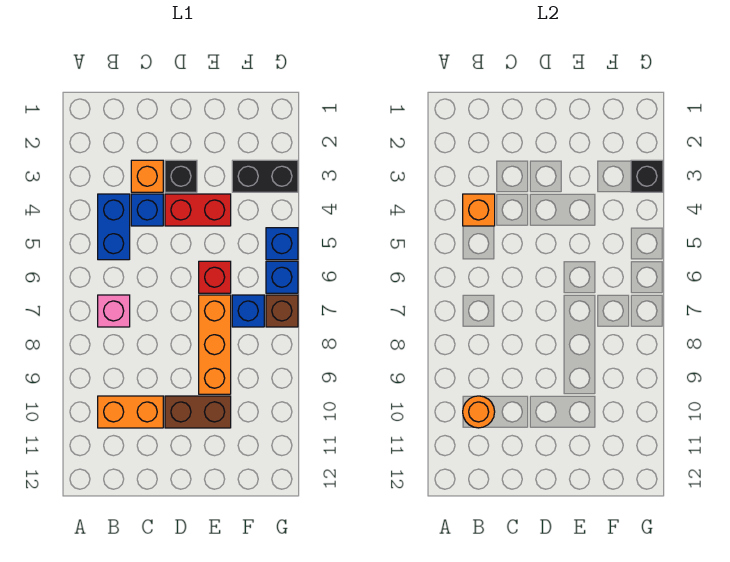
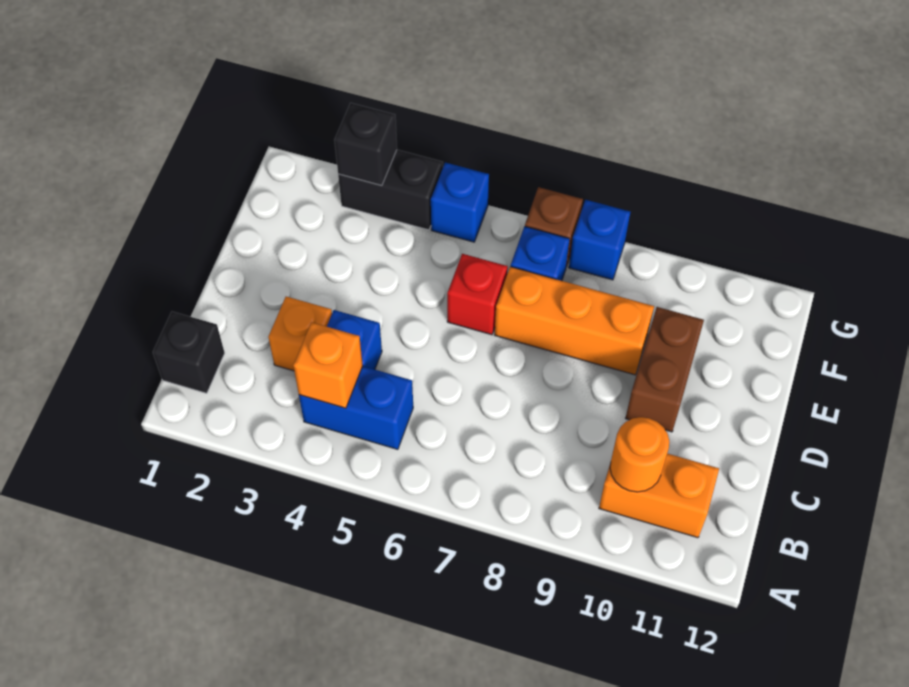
pink 1x1 brick [98,295,130,327] -> none
orange 1x2 brick [98,396,163,428] -> orange 1x2 brick turned to [599,454,719,538]
black 1x1 brick [165,160,197,192] -> black 1x1 brick moved to [153,312,225,393]
red 1x2 brick [165,194,231,226] -> none
black 1x2 brick [232,160,298,192] -> black 1x2 brick turned to [338,150,443,230]
blue 1x1 brick [266,261,298,293] -> blue 1x1 brick moved to [569,200,630,280]

